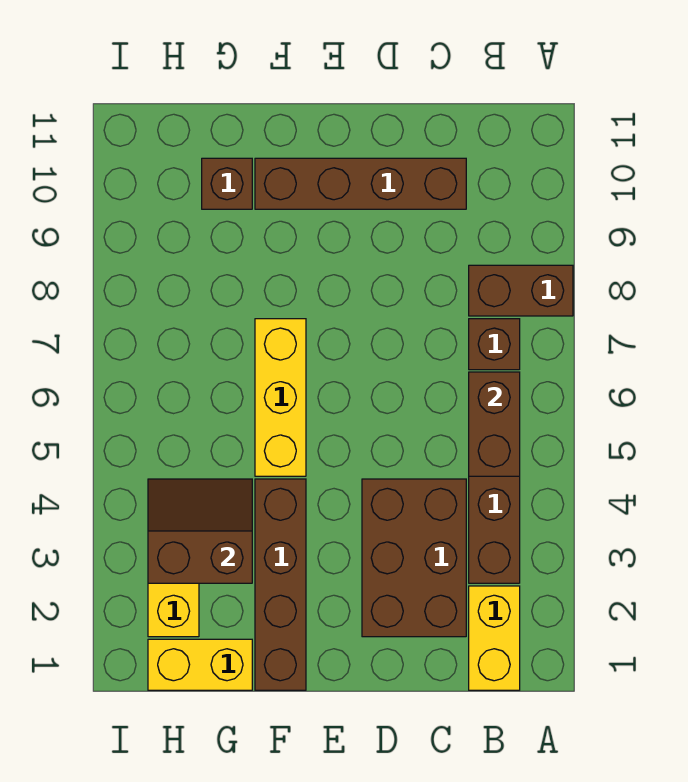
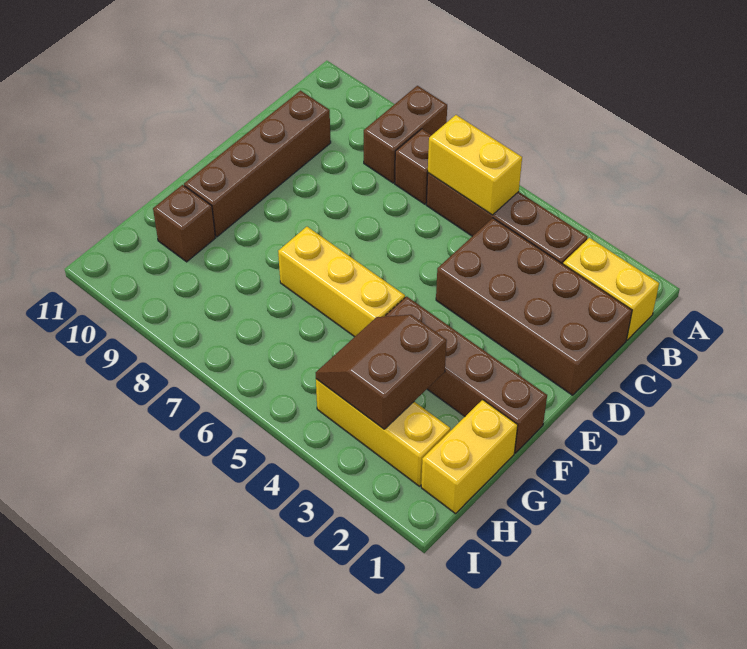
brown 1x2 brick [469,372,520,476] -> yellow 1x2 brick [428,115,522,215]
brown 2x3 brick [362,479,466,637] -> brown 2x4 brick [436,218,632,395]

